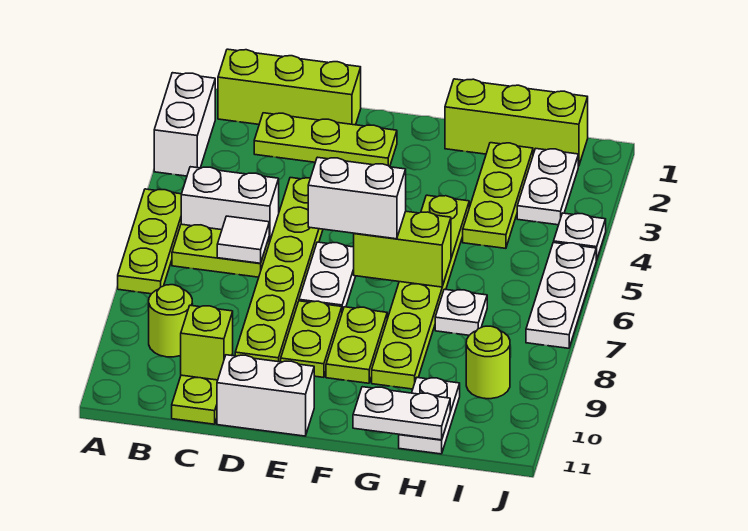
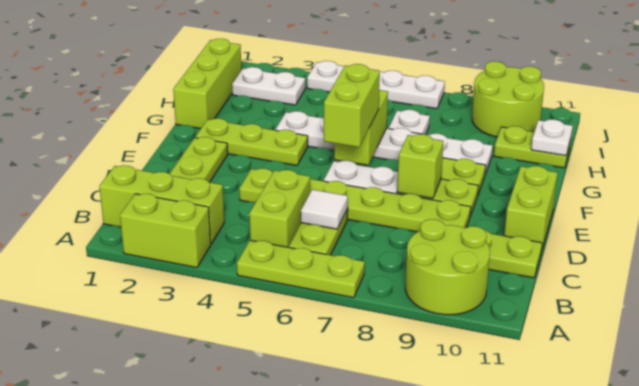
white 1x2 brick [154,73,215,176] -> lime 1x2 brick [120,194,211,268]
lime 1x3 brick [218,49,361,125] -> lime 1x3 brick turned to [99,165,224,244]
white 1x2 brick [181,167,279,243] -> lime 1x2 brick [249,170,310,247]
lime 1x1 round brick [149,285,192,357] -> lime 2x2 round brick [405,219,490,315]
lime 1x1 brick [181,305,233,380] -> lime 1x1 brick moved to [397,134,443,198]
white 1x2 brick [217,355,314,436] -> lime 1x2 brick [504,166,557,252]
white 1x2 brick [308,157,406,239] -> lime 1x2 brick [324,64,380,147]
lime 1x6 plate [372,195,469,389] -> white 1x6 plate [275,111,493,174]
white 1x2 plate [353,387,450,440] -> white 1x1 plate [531,119,573,156]
lime 1x3 plate [463,143,533,248] -> lime 1x3 plate moved to [195,118,308,165]
white 1x2 plate [399,378,460,454] -> lime 1x2 plate [494,126,571,168]
lime 1x1 round brick [466,326,510,399] -> lime 2x2 round brick [472,61,544,137]

